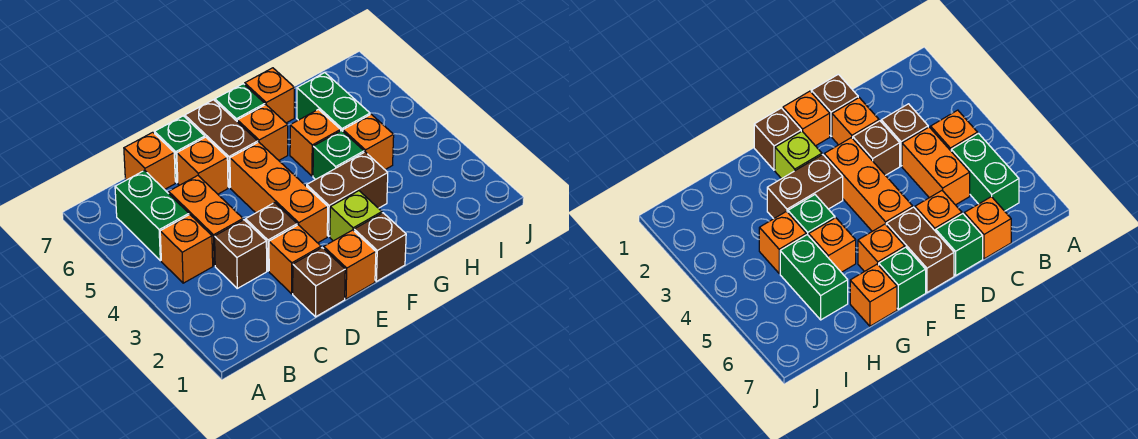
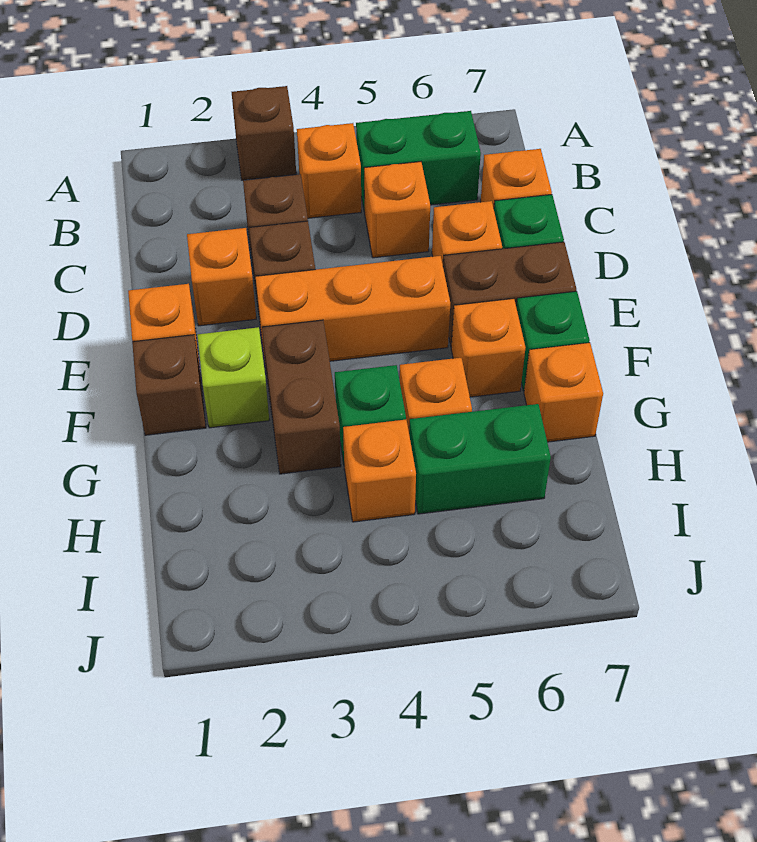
orange 1x2 brick [169,176,243,266] -> orange 1x1 brick [364,162,430,258]
brown 1x1 brick [293,248,345,317] -> brown 1x1 brick moved to [232,86,296,180]

